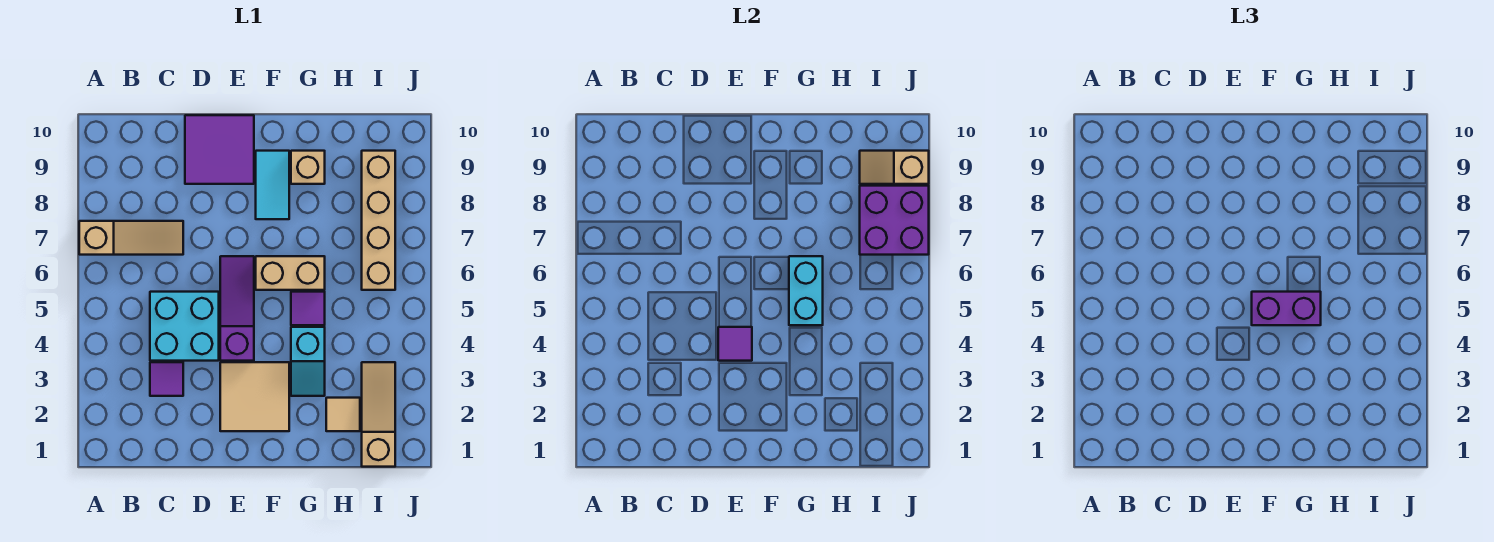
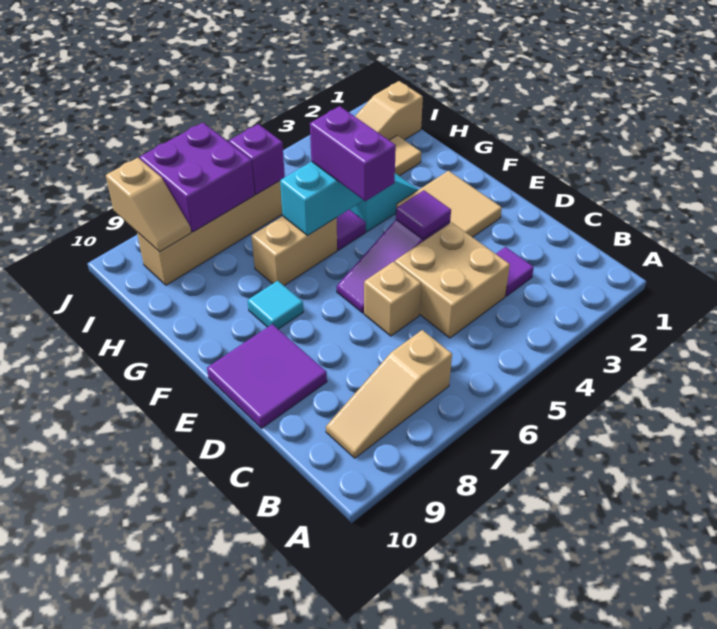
tan 1x3 slope [79,221,183,255] -> tan 1x3 slope turned to [326,330,452,458]
cyan 2x2 brick [150,292,219,361] -> tan 2x2 brick [395,222,510,338]
tan 1x2 brick [256,256,325,290] -> tan 1x2 brick turned to [251,216,337,285]
cyan 1x2 tile [256,151,289,219] -> cyan 1x1 tile [248,281,303,329]
tan 1x1 brick [291,151,325,184] -> tan 1x1 brick moved to [364,262,421,336]
none -> purple 1x1 brick [229,124,285,194]

